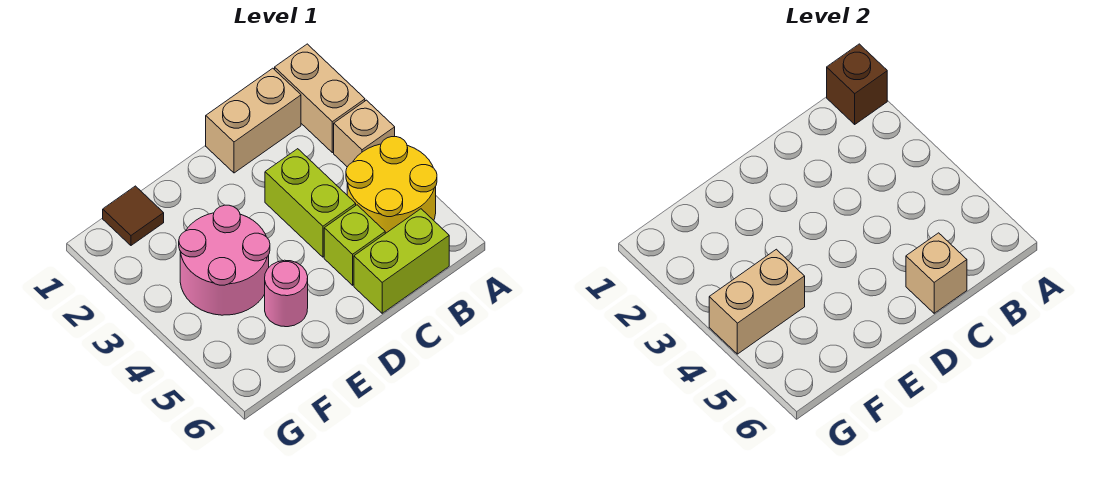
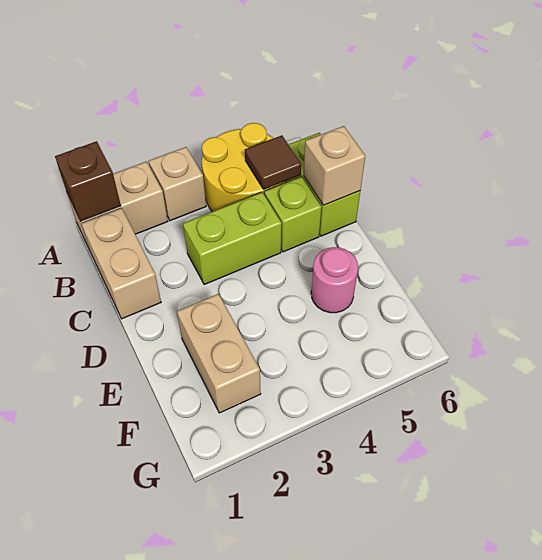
pink 2x2 round brick [179,205,270,315] -> none
brown 1x1 tile [103,186,164,245] -> brown 1x1 tile moved to [245,135,301,189]
tan 1x2 brick [709,249,805,354] -> tan 1x2 brick moved to [177,294,261,413]

